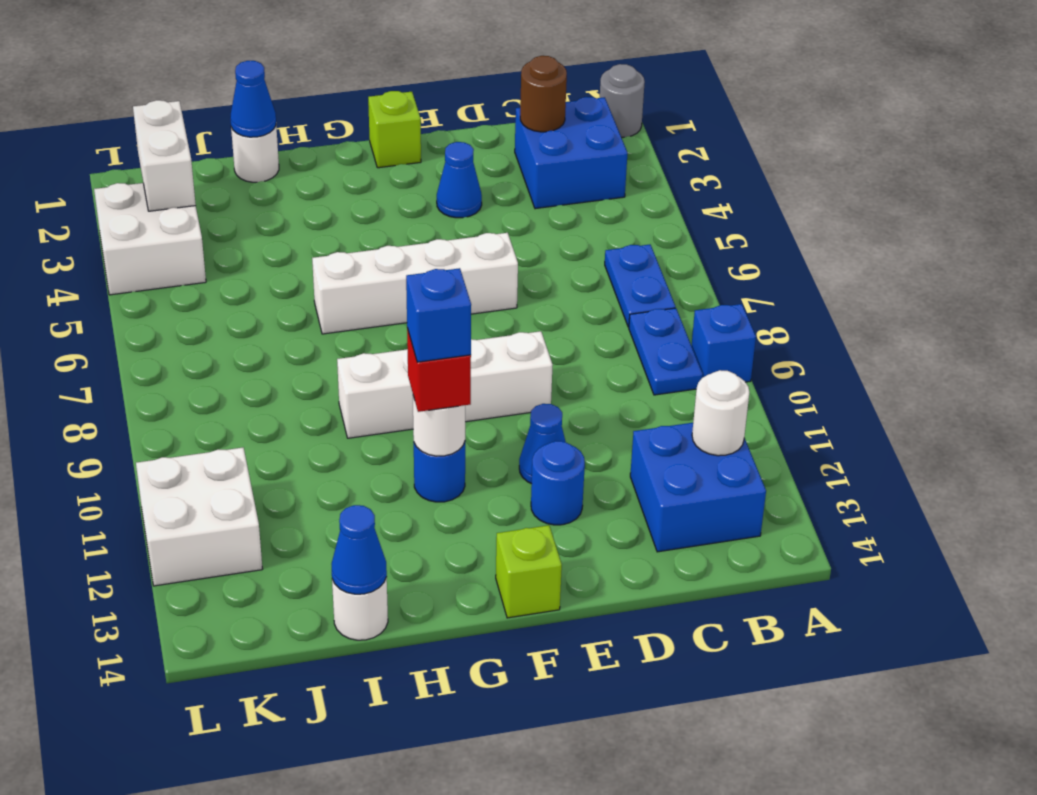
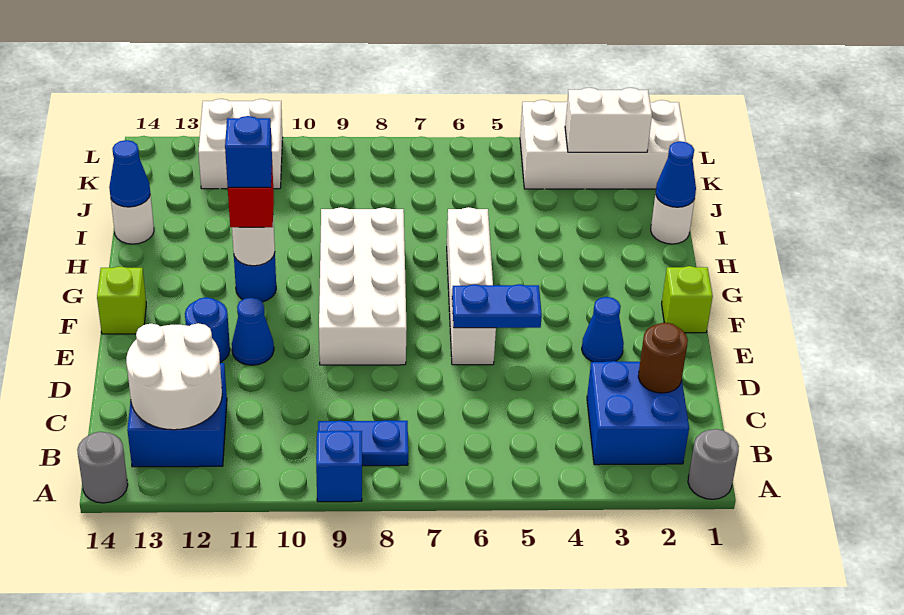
none -> grey 1x1 round brick [77,432,128,503]
blue 1x2 plate [605,245,675,327] -> blue 1x2 plate moved to [452,284,542,328]
white 1x1 round brick [692,370,750,456] -> white 2x2 round brick [126,323,222,430]
white 1x4 brick [337,331,553,438] -> white 2x4 brick [319,207,407,365]
white 2x2 brick [94,183,206,295] -> white 2x4 brick [520,100,686,189]

